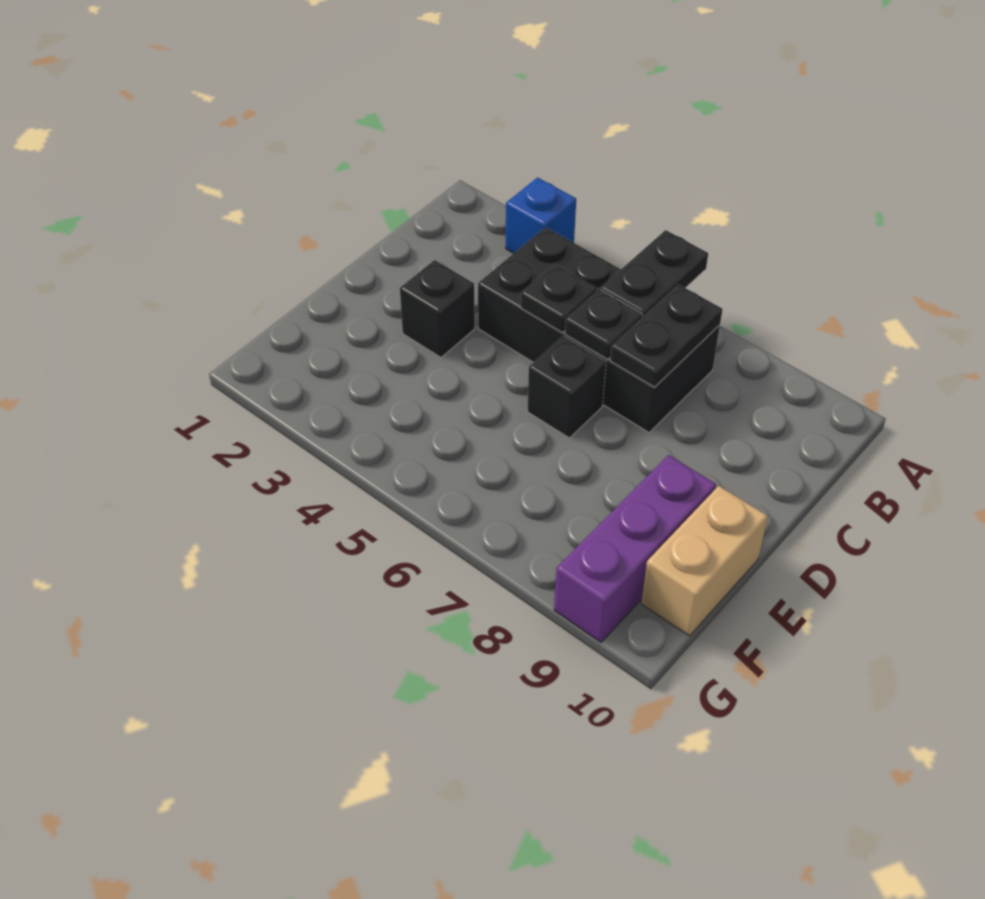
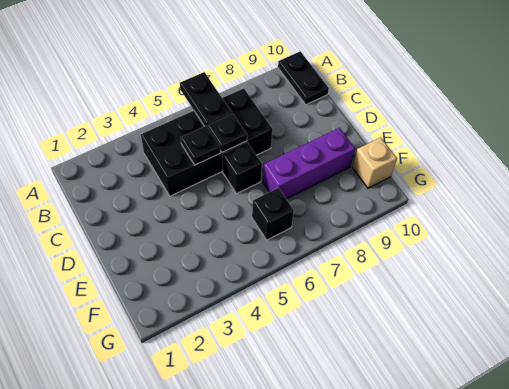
blue 1x1 brick [506,178,576,253] -> none
black 1x2 plate [610,284,723,387] -> black 1x2 plate moved to [278,51,329,105]
black 1x1 brick [400,260,475,357] -> black 1x1 brick moved to [252,188,294,240]
purple 1x3 brick [554,455,716,642] -> purple 1x3 brick turned to [263,128,355,199]
tan 1x2 brick [641,486,768,636] -> tan 1x1 brick [352,137,397,188]

